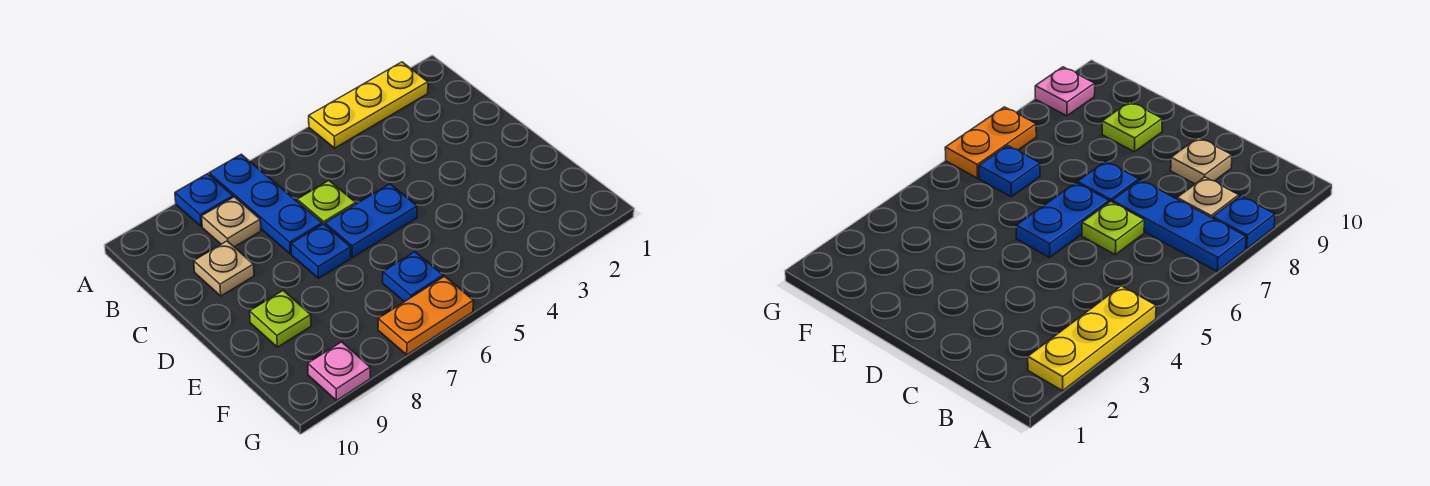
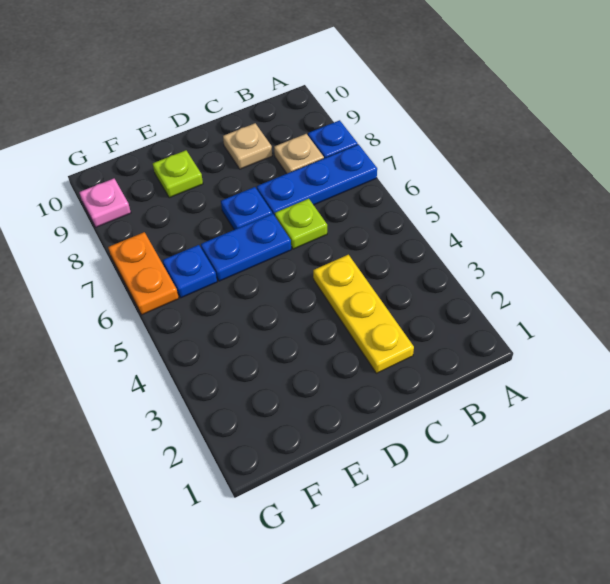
yellow 1x3 plate [309,62,428,148] -> yellow 1x3 plate moved to [313,255,414,373]
blue 1x2 plate [325,184,417,257] -> blue 1x2 plate turned to [201,214,291,281]

